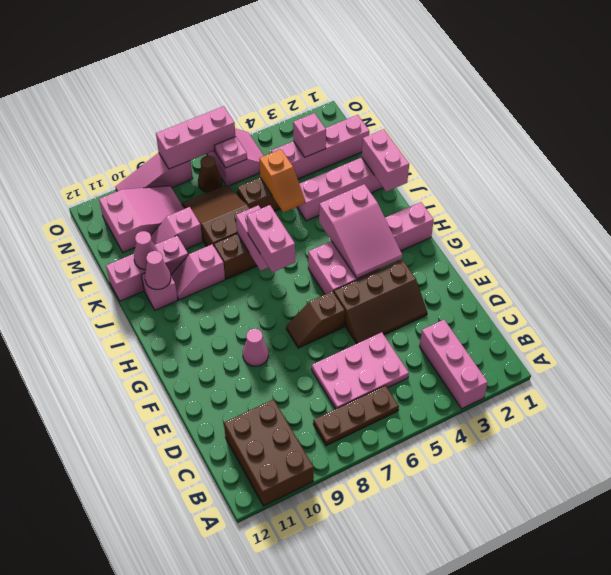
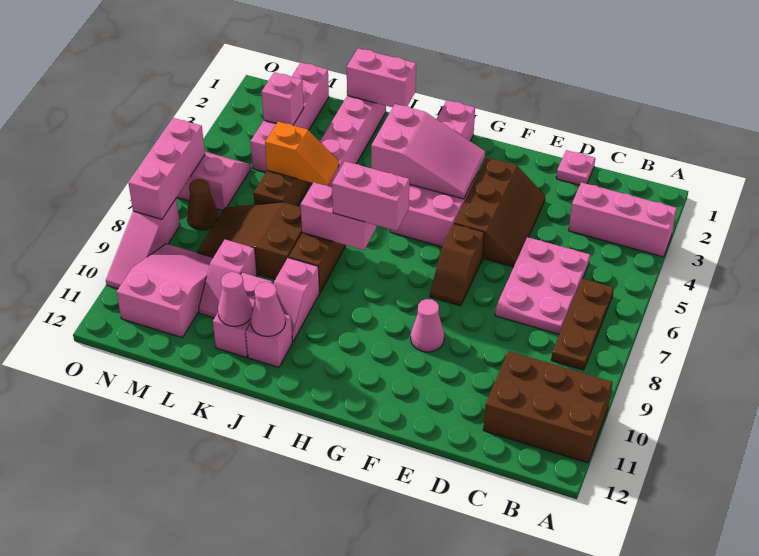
pink 1x3 brick [106,235,188,301] -> pink 1x2 brick [213,273,273,357]
pink 1x1 plate [214,136,247,168] -> pink 1x1 plate moved to [556,150,595,185]

